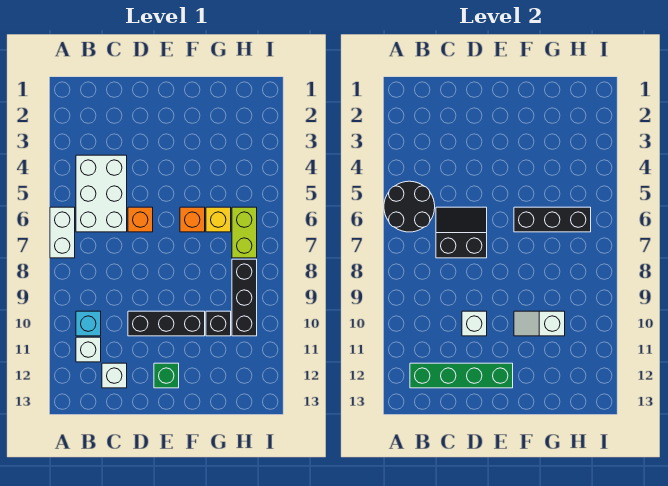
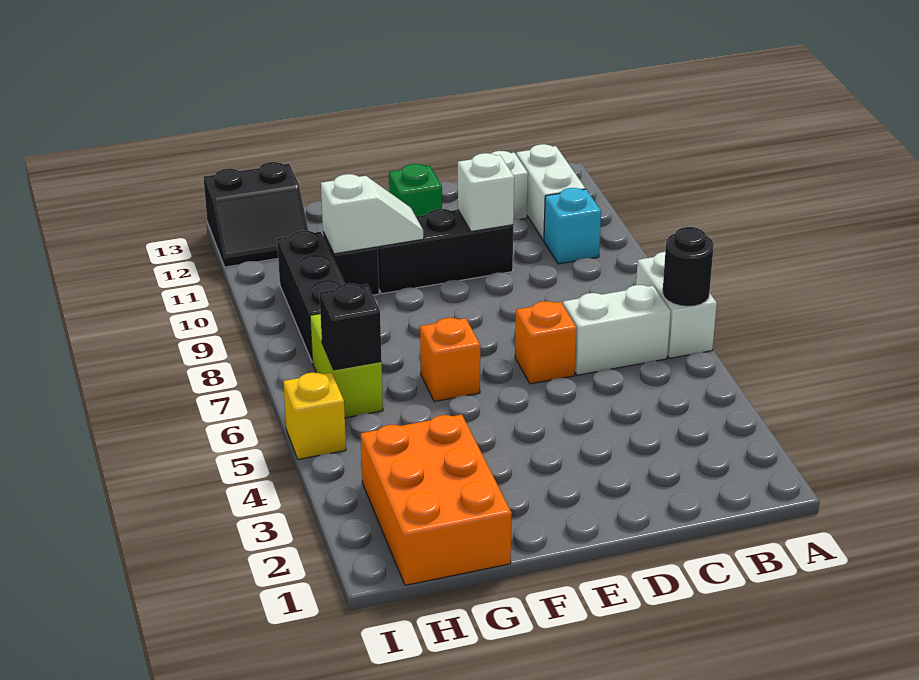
black 2x2 round brick [384,181,435,232] -> black 1x1 round brick [662,227,714,307]
white 2x3 brick [76,155,127,232] -> white 1x2 brick [563,285,671,375]
white 1x1 brick [76,337,101,362] -> white 1x2 brick [516,144,585,240]
green 1x4 brick [410,363,513,388] -> none
black 2x2 slope [436,207,487,258] -> black 2x2 slope moved to [204,162,308,267]
black 1x3 brick [514,207,591,232] -> black 1x1 brick [319,283,382,370]
none -> orange 2x3 brick [361,415,512,585]
yellow 1x1 brick [206,207,231,232] -> yellow 1x1 brick moved to [283,372,346,459]

